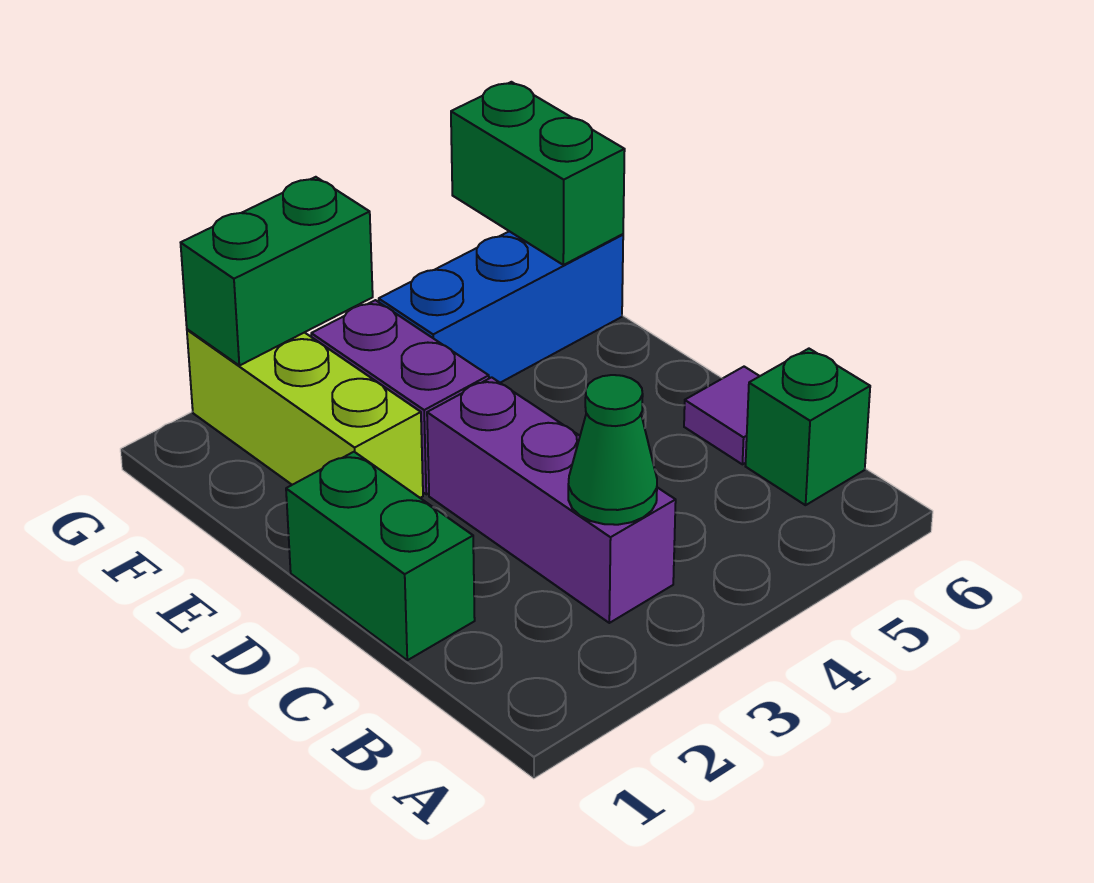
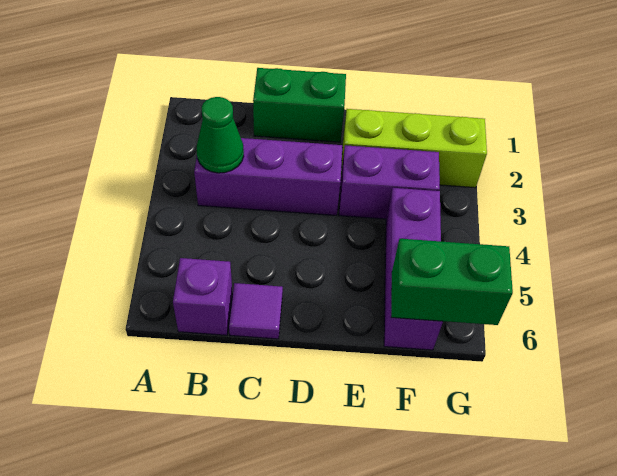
green 1x1 brick [745,349,870,505] -> purple 1x1 brick [173,258,232,335]
blue 1x3 brick [379,231,623,383] -> purple 1x3 brick [384,188,443,350]
green 1x2 brick [181,177,373,366] -> none

